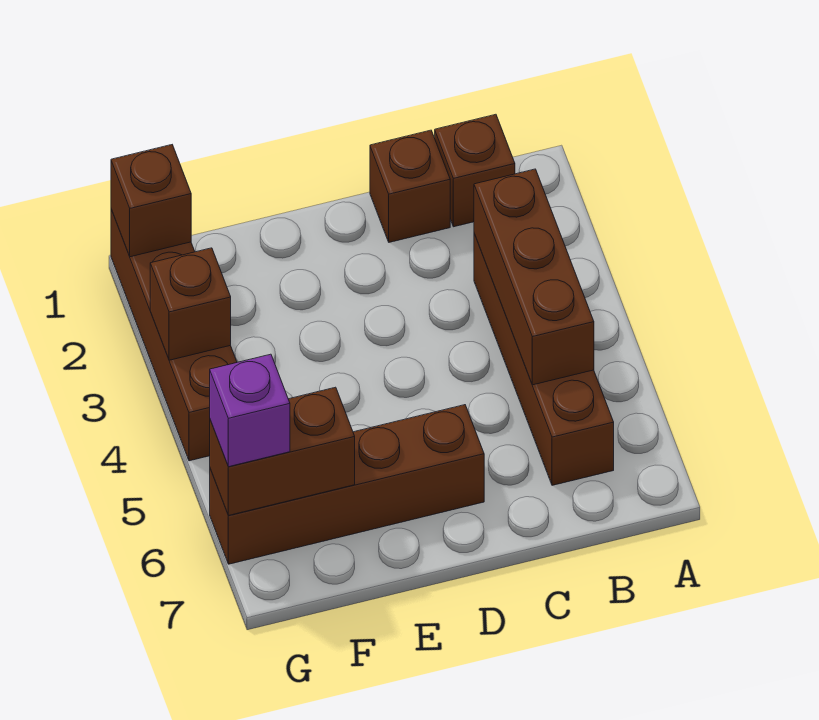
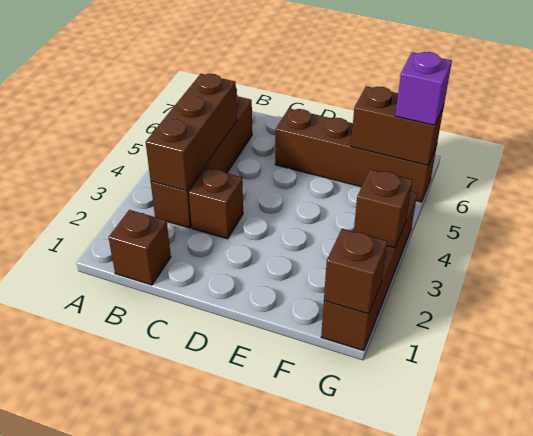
brown 1x1 brick [370,130,450,242] -> brown 1x1 brick moved to [189,168,243,239]

